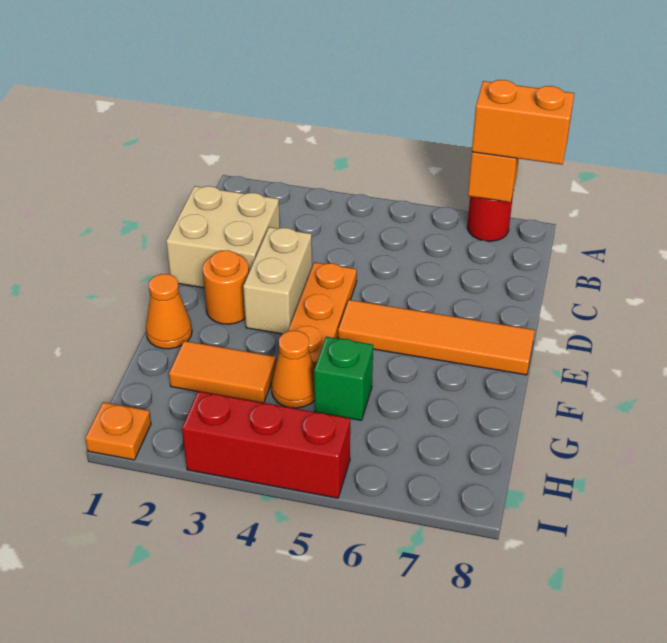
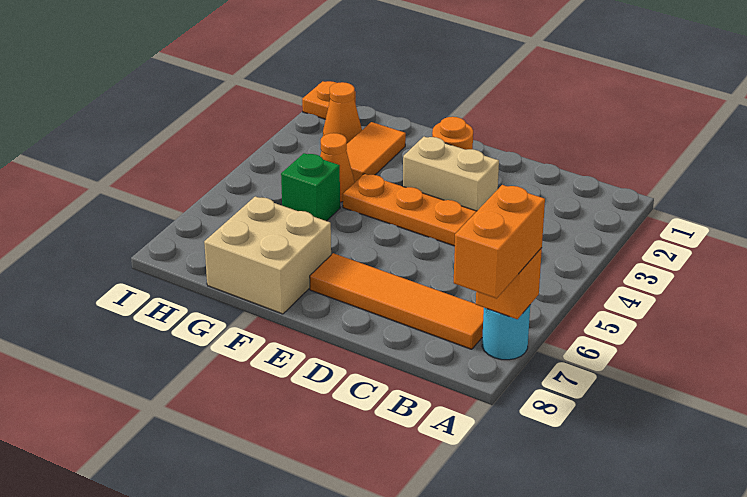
red 1x1 round brick [467,194,513,241] -> cyan 1x1 round brick [482,305,530,360]
tan 2x2 brick [166,186,280,288] -> tan 2x2 brick moved to [204,196,331,314]
orange 1x4 tile [338,300,535,375] -> orange 1x4 tile turned to [310,253,484,349]
orange 1x1 cone [146,274,192,349] -> orange 1x1 cone moved to [323,82,362,143]
red 1x3 brick [182,391,350,498] -> none

